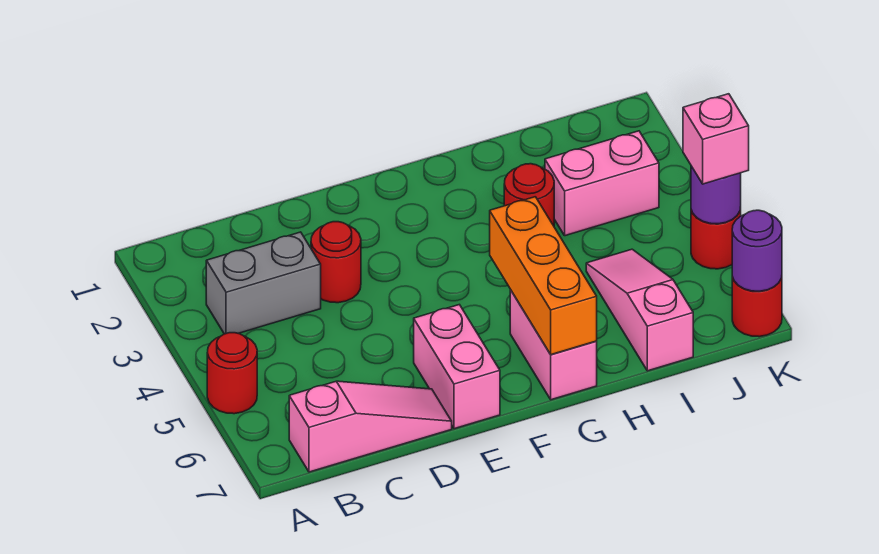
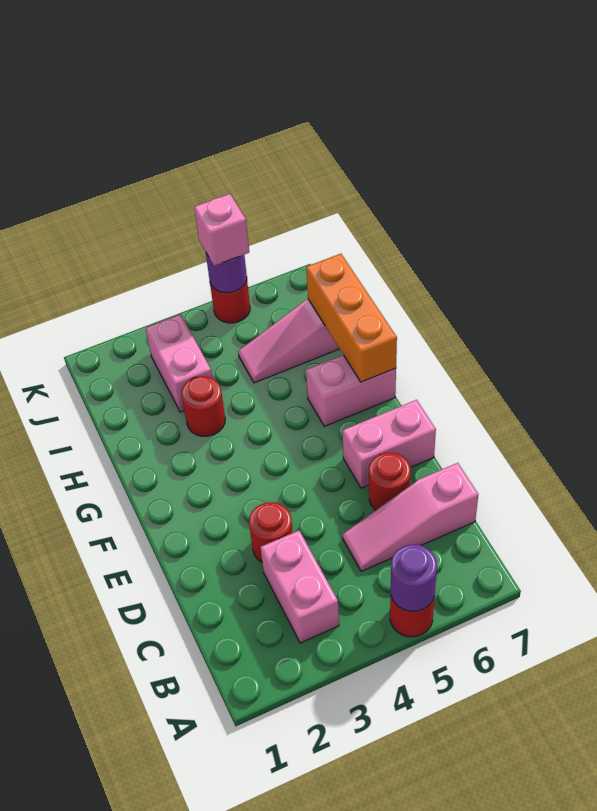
grey 1x2 brick [206,232,321,334] -> pink 1x2 brick [261,530,339,643]
pink 1x3 slope [289,381,452,472] -> pink 1x3 slope turned to [343,463,478,571]
orange 1x3 brick [490,197,597,355] -> orange 1x3 brick turned to [306,254,397,382]
red 1x1 round brick [732,277,782,337] -> red 1x1 round brick moved to [369,453,410,510]
purple 1x1 round brick [732,210,782,291] -> purple 1x1 round brick moved to [391,545,437,611]

